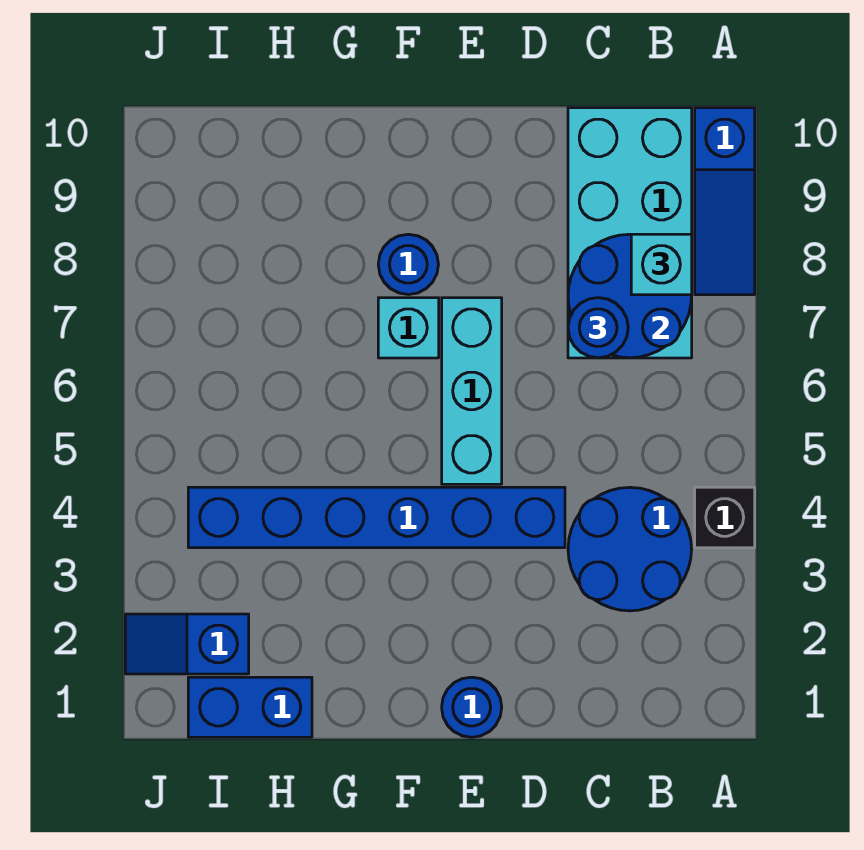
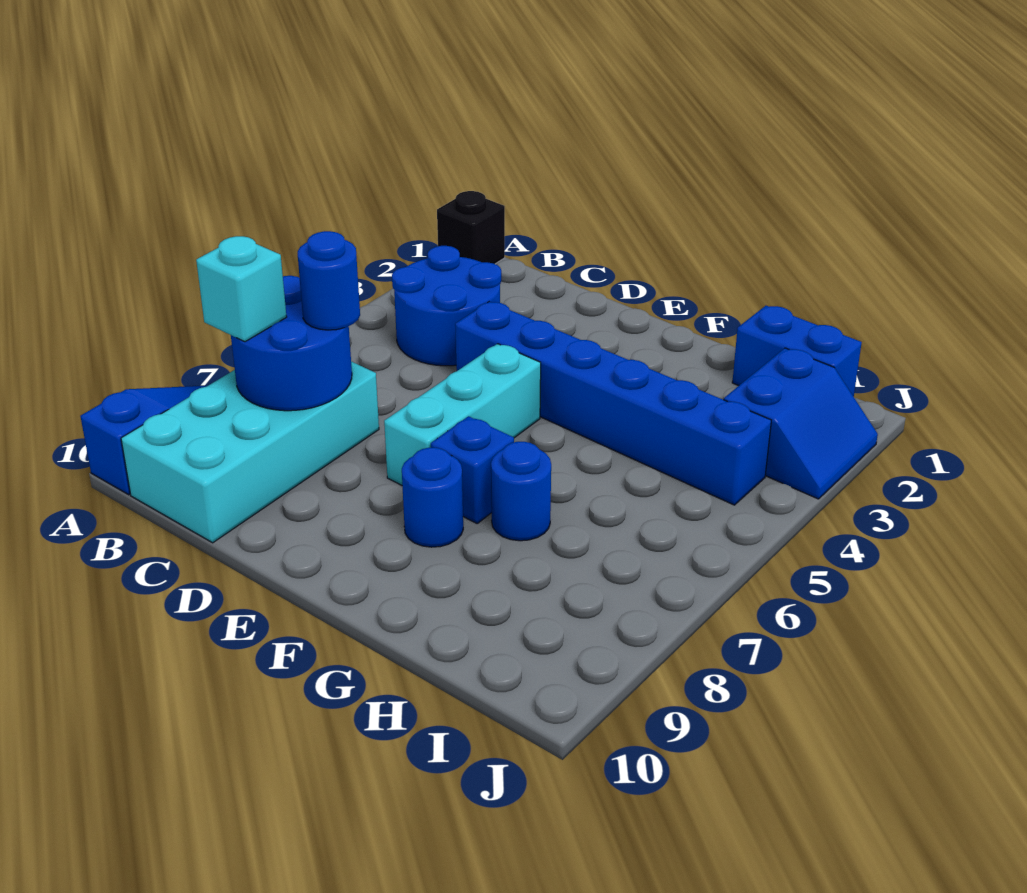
black 1x1 brick [695,487,755,548] -> black 1x1 brick moved to [437,191,505,264]
blue 1x1 round brick [442,677,502,737] -> blue 1x1 round brick moved to [491,442,551,541]
cyan 1x1 brick [378,298,439,358] -> blue 1x1 brick [431,416,514,523]
blue 1x2 slope [125,614,249,674] -> blue 2x2 slope [724,348,878,499]

